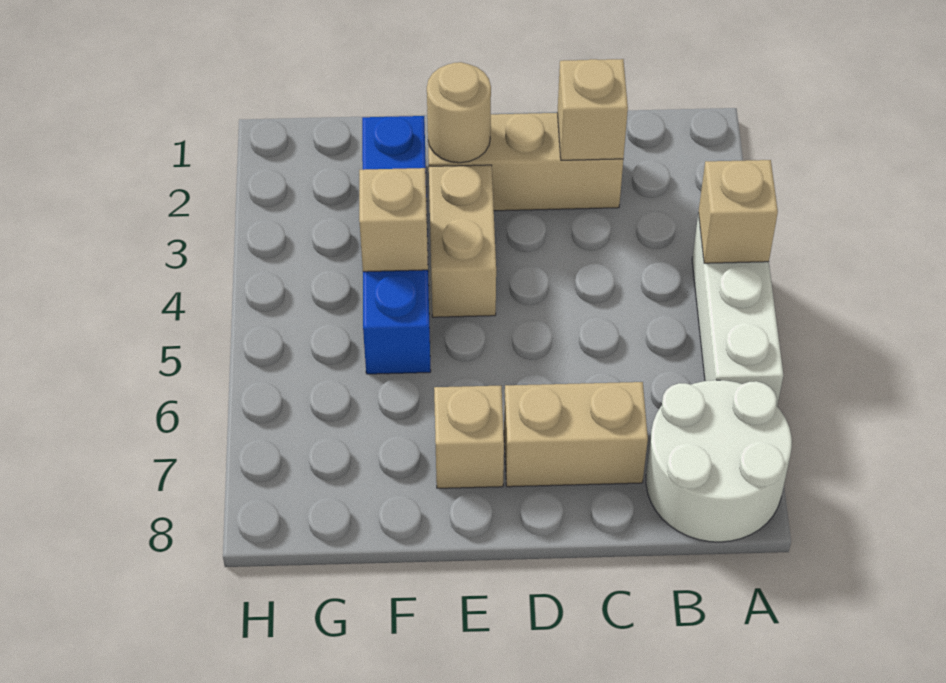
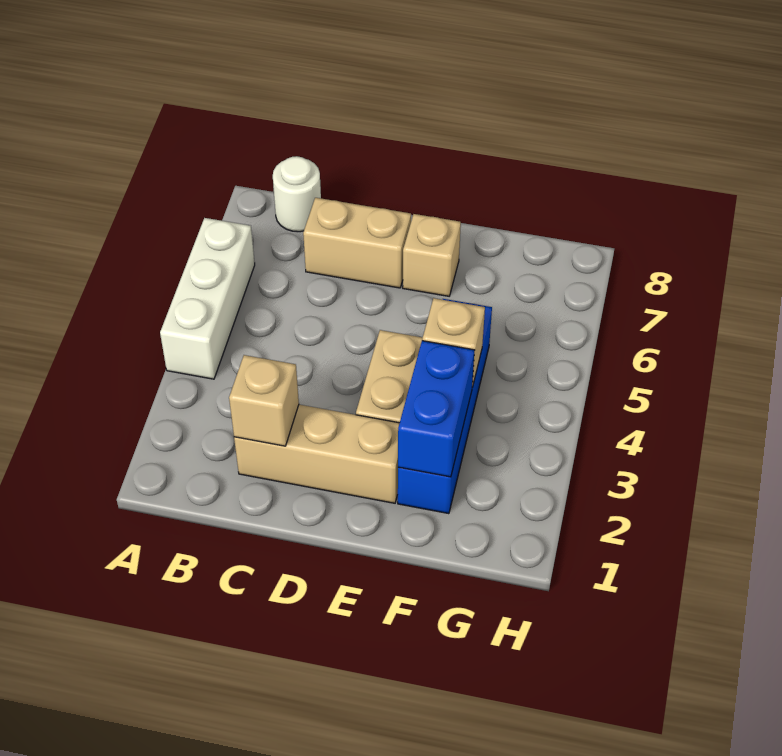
tan 1x1 brick [699,160,778,263] -> none
white 2x2 round brick [646,380,792,542] -> white 1x1 round brick [273,156,321,232]
tan 1x1 round brick [427,62,491,163] -> none
none -> blue 1x2 brick [398,341,474,477]

